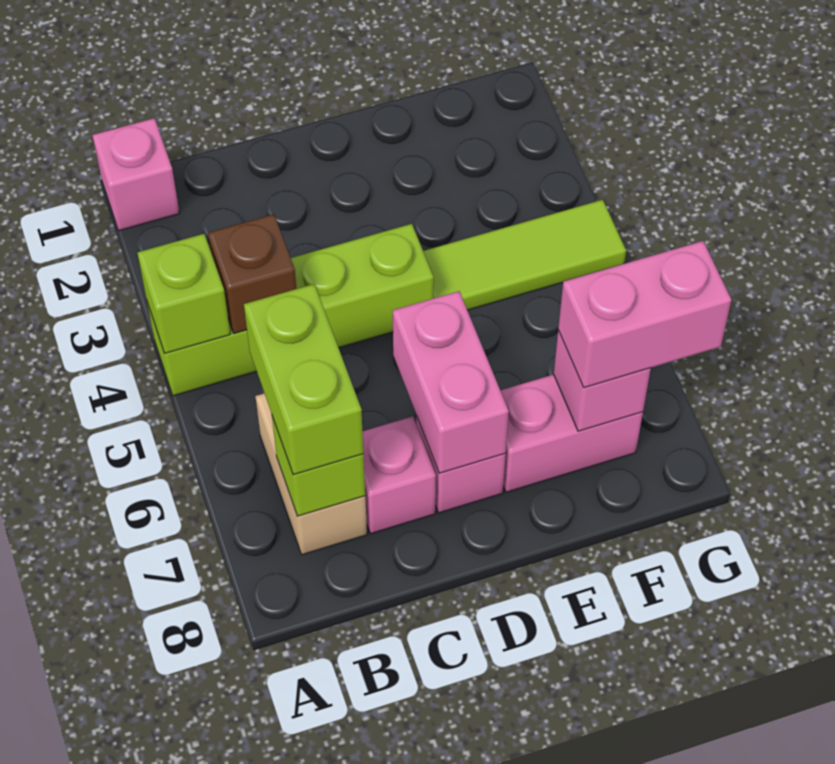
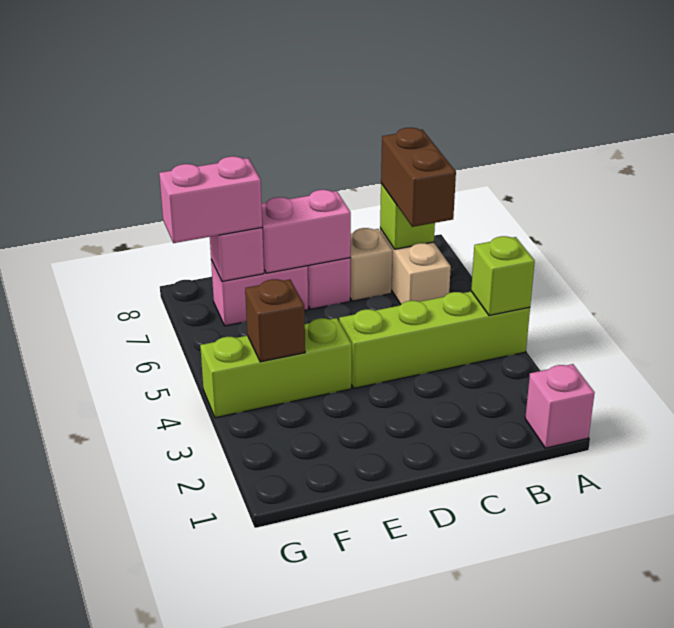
brown 1x1 brick [208,214,296,333] -> brown 1x1 brick moved to [245,279,305,362]
lime 1x2 brick [244,284,363,475] -> brown 1x2 brick [381,128,456,227]
pink 1x1 brick [363,416,436,534] -> tan 1x1 brick [350,228,393,301]
pink 1x2 brick [393,291,509,473] -> pink 1x2 brick turned to [262,190,351,273]
lime 1x3 tile [423,200,626,310] -> lime 1x3 brick [200,318,352,418]

